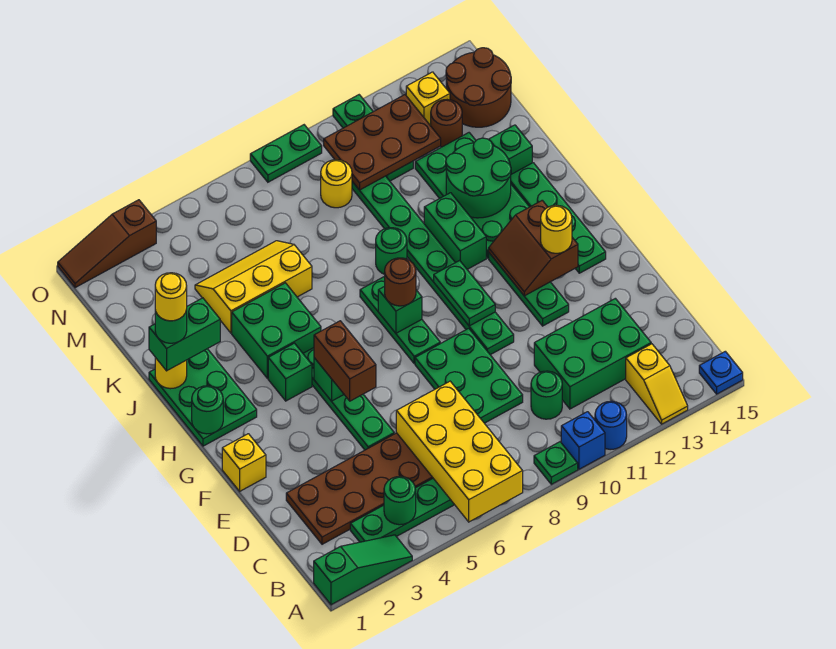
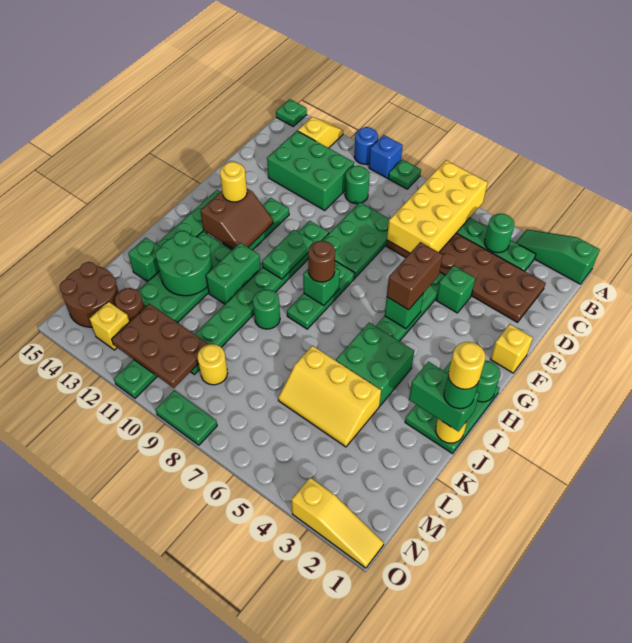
blue 1x1 plate [699,351,743,394] -> green 1x1 plate [276,99,307,126]
green 1x1 brick [268,343,312,401] -> green 1x1 brick moved to [436,266,475,313]
brown 1x3 slope [58,200,156,288] -> yellow 1x3 slope [291,478,384,568]

